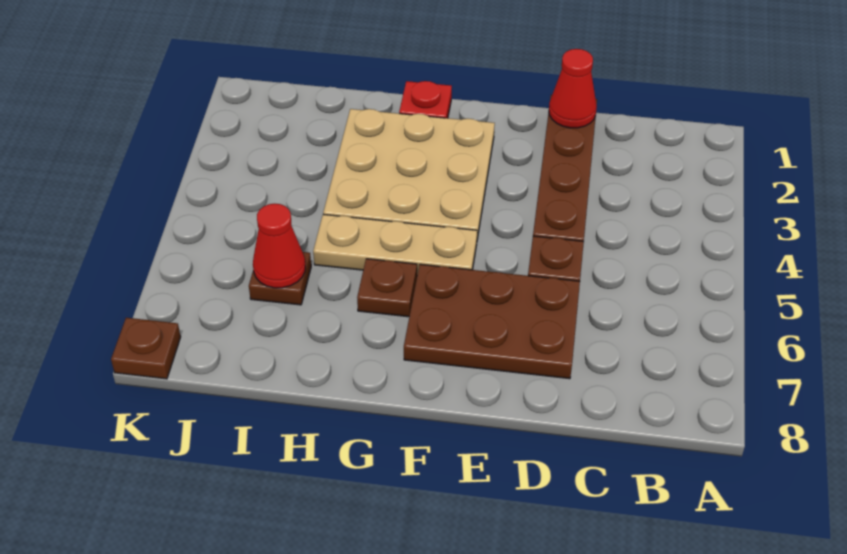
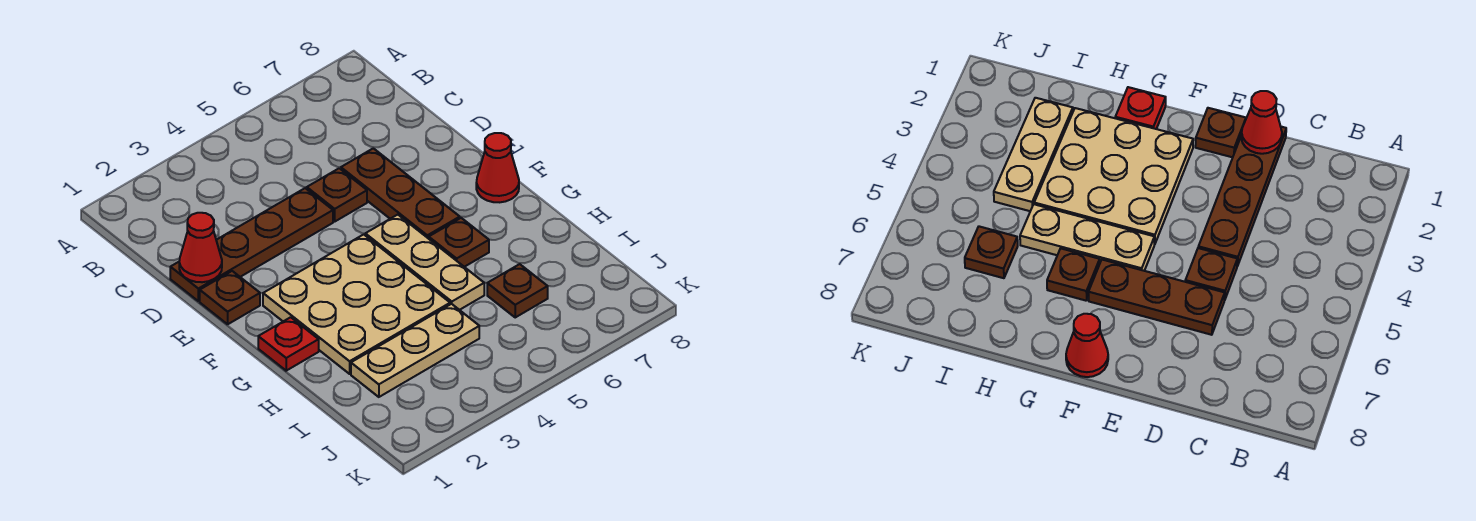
brown 2x3 plate [404,264,580,379] -> brown 1x3 plate [341,148,460,239]
none -> tan 1x3 plate [351,304,479,397]
red 1x1 cone [253,204,305,288] -> red 1x1 cone moved to [476,133,519,202]
brown 1x1 plate [111,318,181,379] -> brown 1x1 plate moved to [200,271,260,324]

